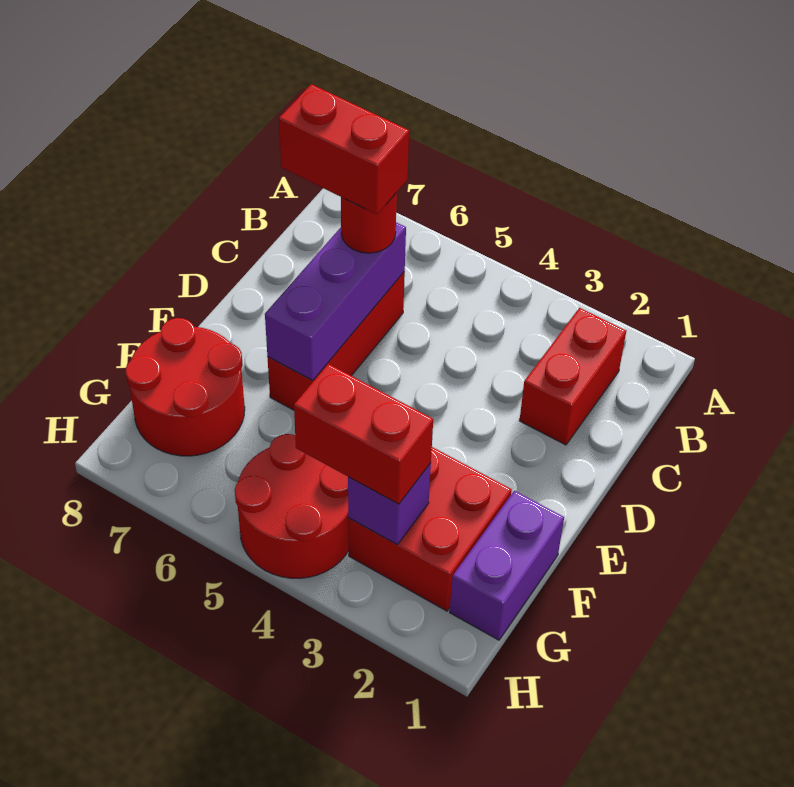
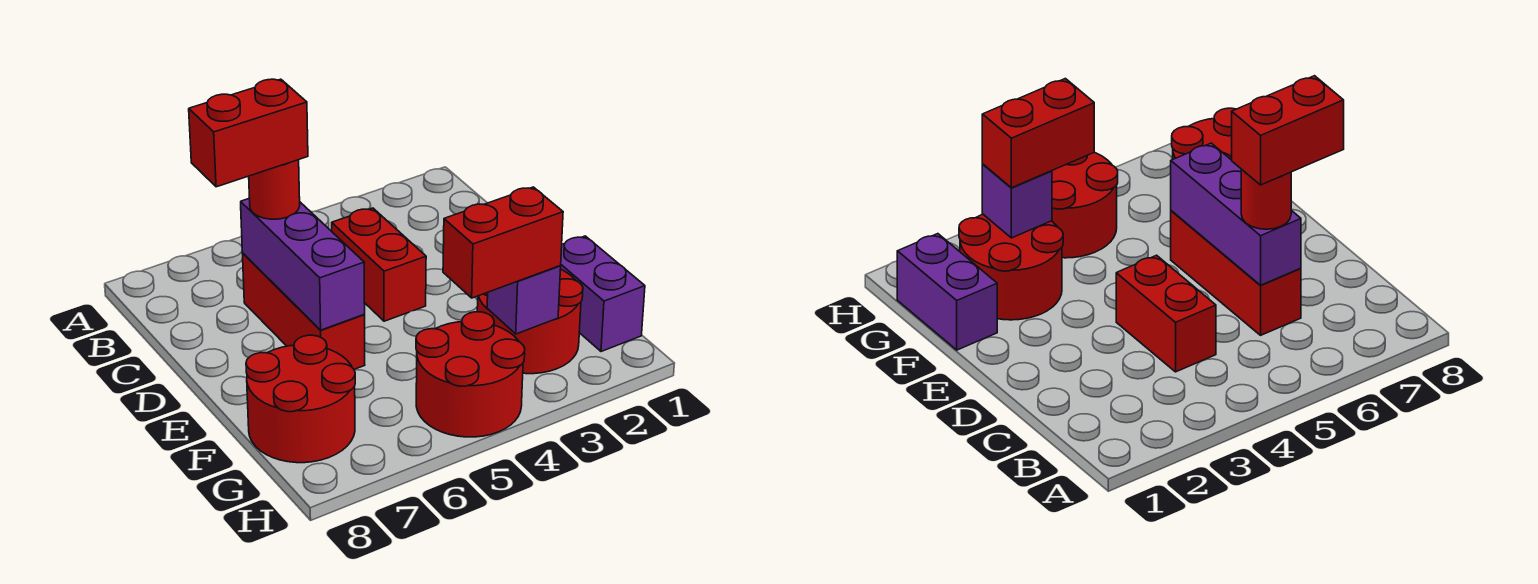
red 1x2 brick [519,308,626,445] -> red 1x2 brick moved to [332,208,426,321]
red 2x2 brick [348,447,512,611] -> red 2x2 round brick [477,269,583,374]

